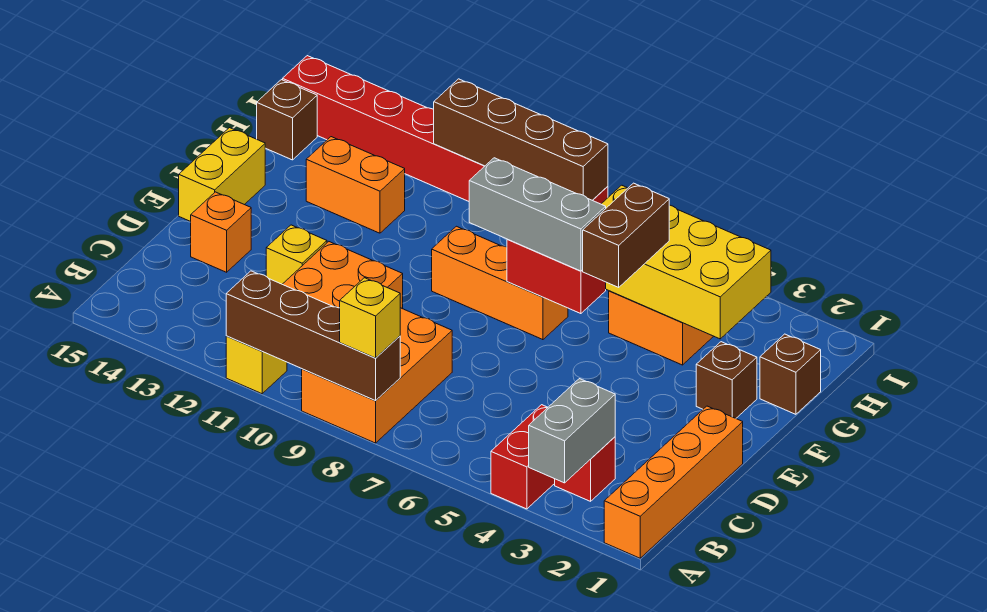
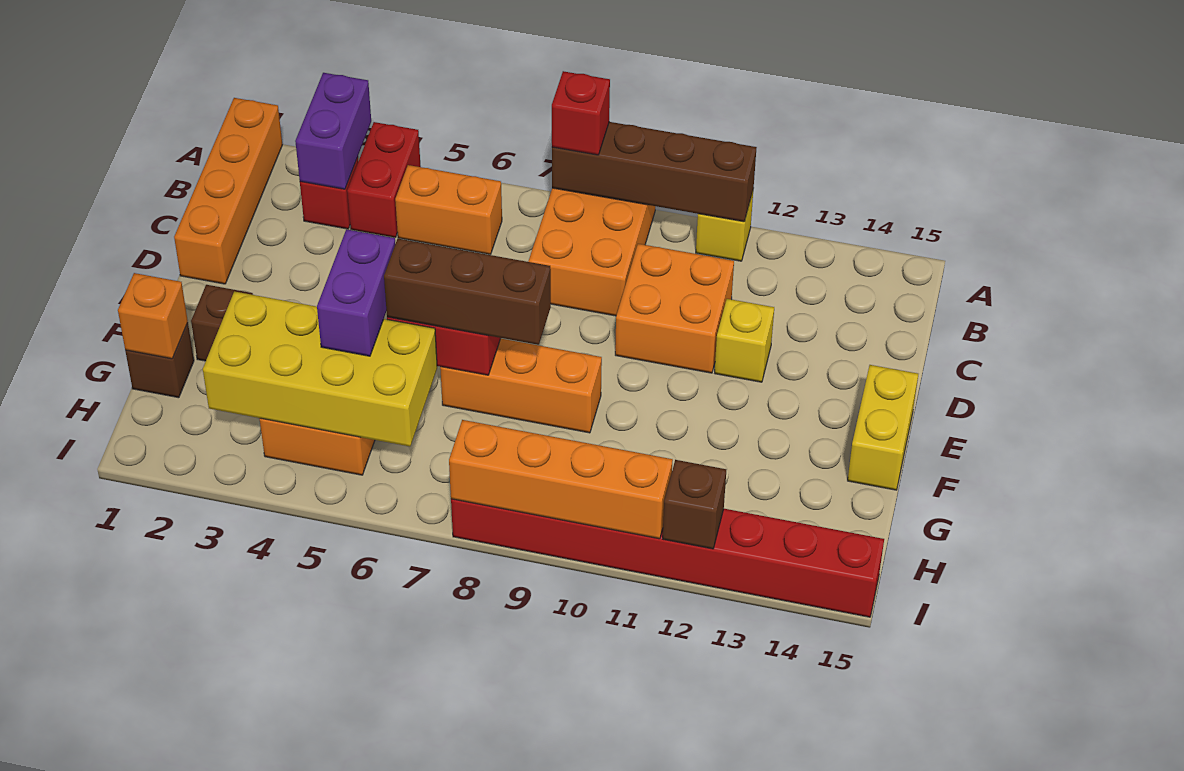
grey 1x2 brick [529,379,615,483] -> purple 1x2 brick [295,73,371,189]
yellow 1x1 brick [340,278,400,358] -> red 1x1 brick [552,71,610,155]
orange 1x1 brick [191,192,251,272] -> orange 1x1 brick moved to [118,273,188,359]
brown 1x2 brick [583,183,669,287] -> purple 1x2 brick [317,229,395,356]
grey 1x3 brick [469,158,606,271] -> brown 1x3 brick [384,239,551,345]
orange 1x2 brick [306,137,405,233] -> orange 1x2 brick moved to [395,165,502,255]
brown 1x1 brick [257,80,317,160] -> brown 1x1 brick moved to [663,460,726,549]
brown 1x4 brick [434,79,608,200] -> orange 1x4 brick [449,420,673,539]

